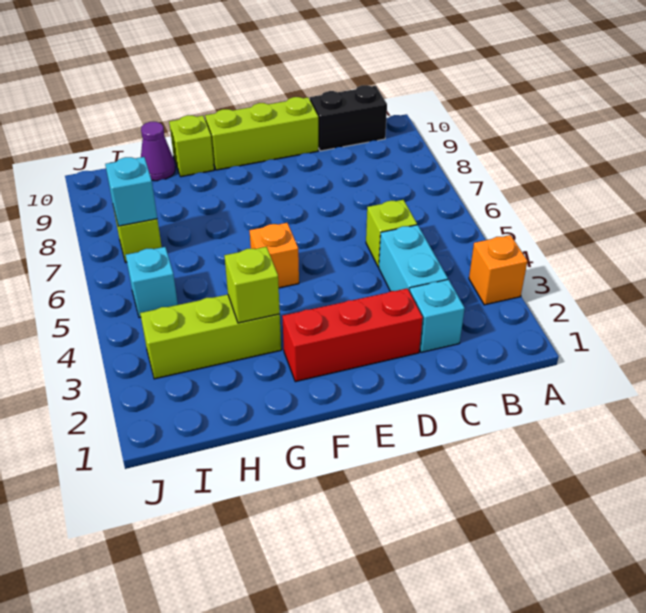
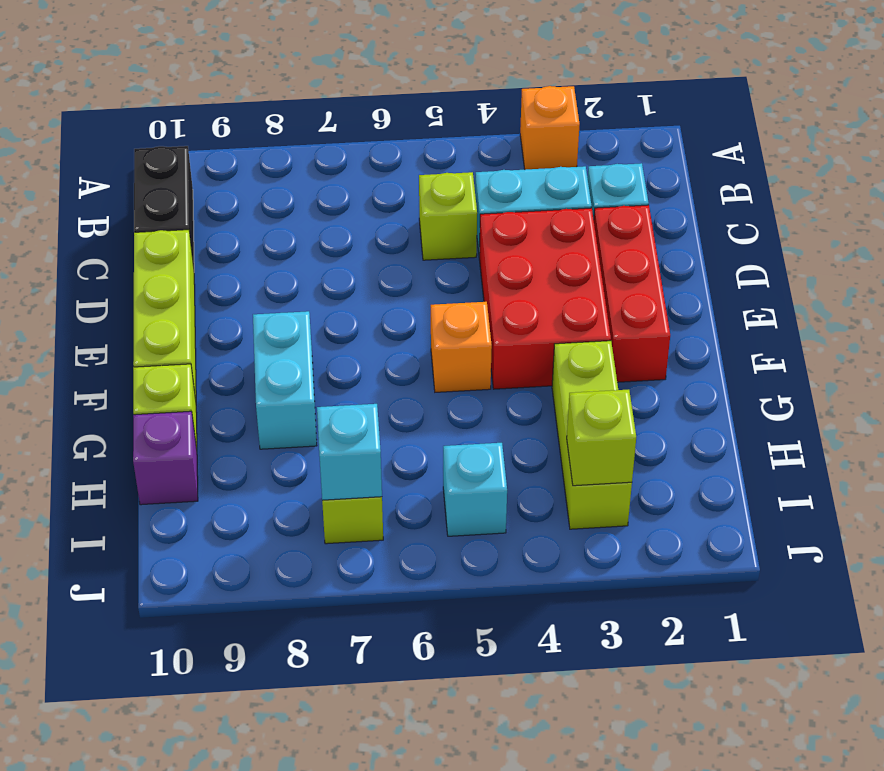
none -> red 2x3 brick [479,208,611,389]
none -> cyan 1x2 brick [253,311,317,449]
lime 1x1 brick [224,247,280,323] -> lime 1x1 brick moved to [567,390,636,486]
purple 1x1 cone [141,122,175,181] -> purple 1x1 brick [133,411,198,505]

